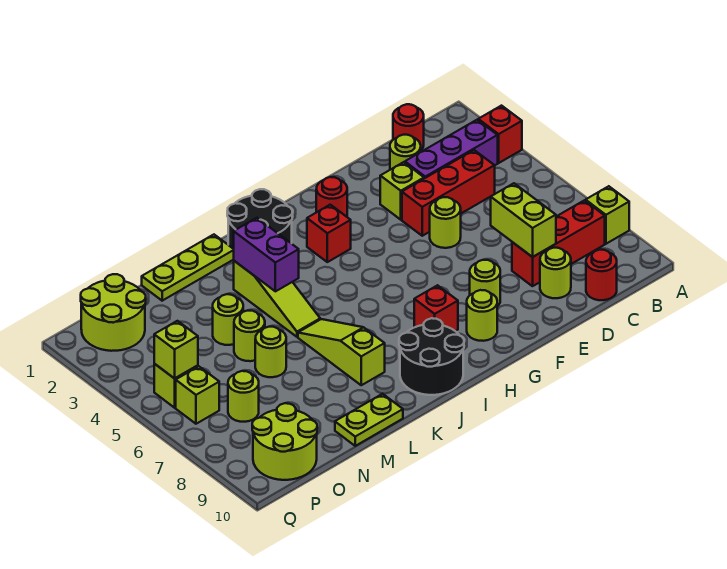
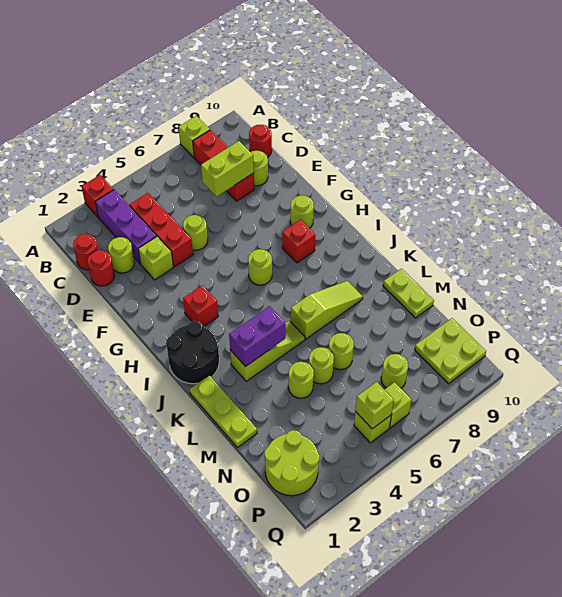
lime 1x1 round brick [470,260,500,306] -> lime 1x1 round brick moved to [248,249,272,285]
red 1x1 round brick [316,177,347,217] -> red 1x1 round brick moved to [87,250,114,286]
black 2x2 round brick [399,318,464,395] -> none
lime 1x3 slope [298,319,385,385] -> lime 1x3 slope turned to [291,281,363,339]
lime 2x2 round brick [252,403,317,480] -> lime 2x2 plate [415,318,486,384]

